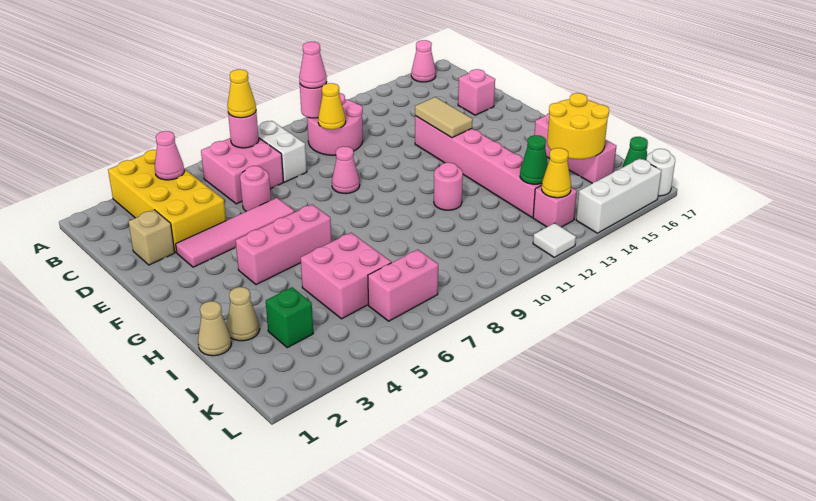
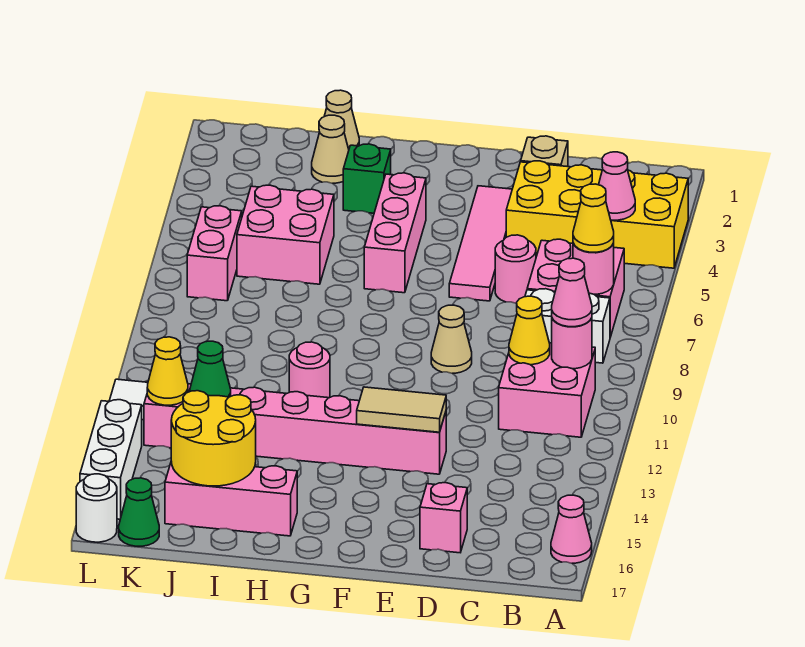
pink 2x2 round brick [307,93,363,155] -> pink 2x2 brick [499,343,595,437]
pink 1x1 cone [332,146,360,194] -> tan 1x1 cone [431,305,472,373]
green 1x1 brick [266,287,313,348] -> green 1x1 brick moved to [343,144,391,213]

